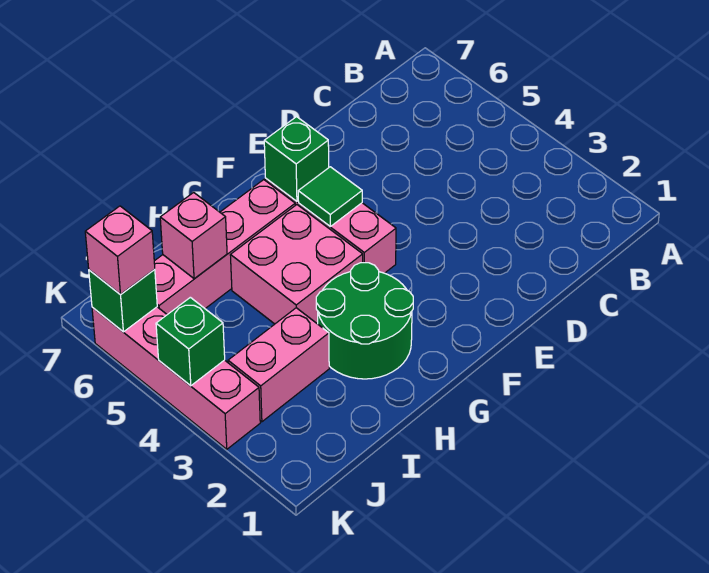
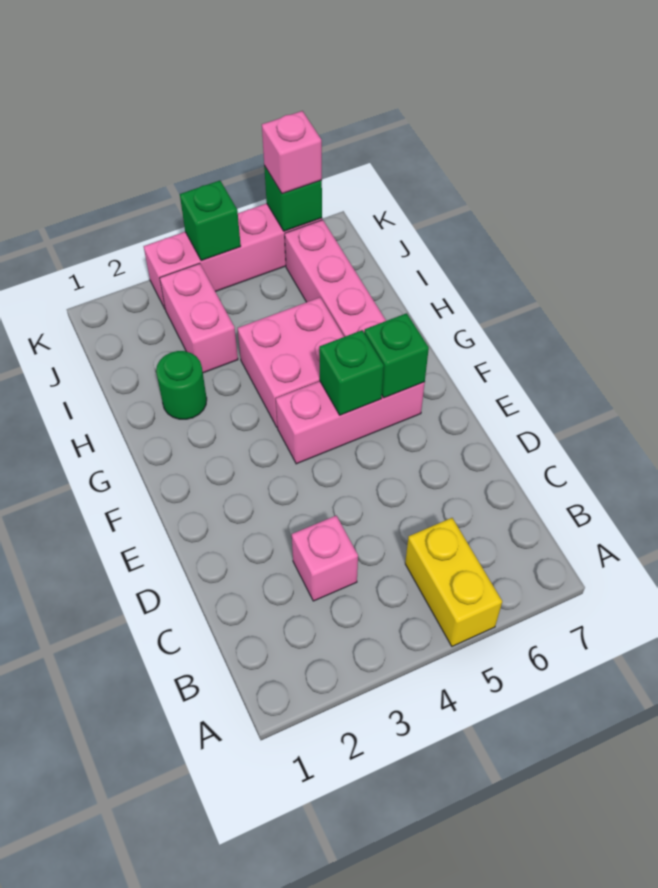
none -> yellow 1x2 brick [405,518,502,646]
green 1x1 tile [298,167,362,226] -> green 1x1 brick [319,330,384,415]
green 2x2 round brick [316,263,413,379] -> green 1x1 round brick [156,351,207,419]
pink 1x1 brick [160,192,227,279] -> pink 1x1 brick moved to [292,515,358,601]

